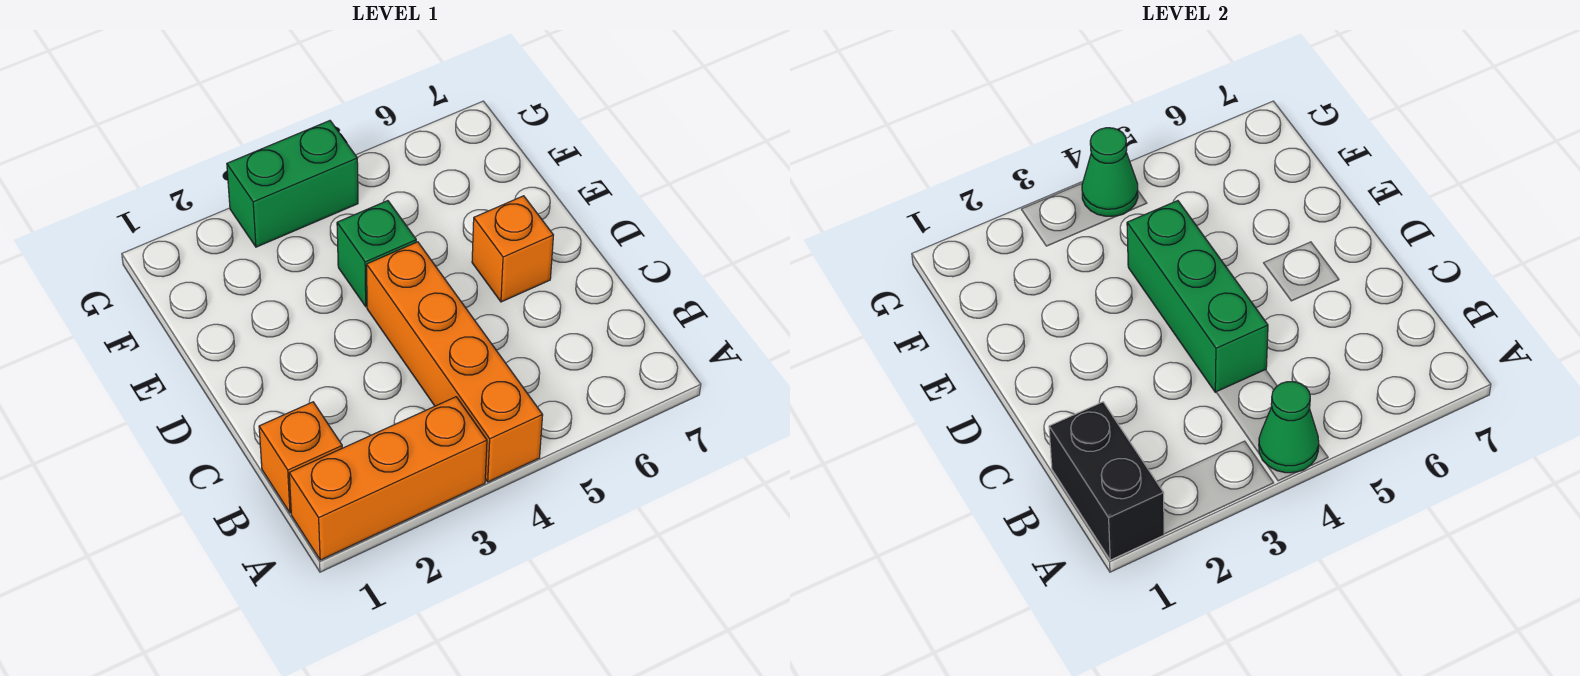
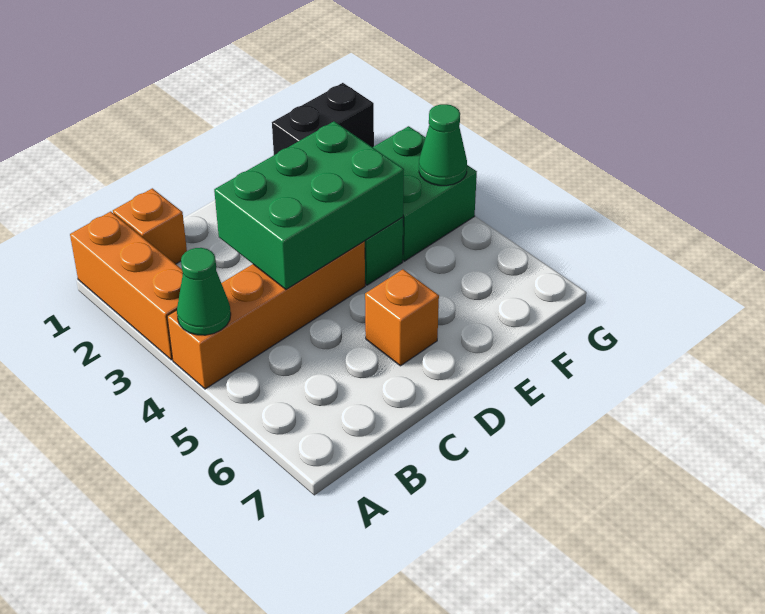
black 1x2 brick [1049,402,1164,560] -> black 1x2 brick moved to [272,83,374,155]
green 1x3 brick [1127,201,1268,392] -> green 2x3 brick [214,121,404,289]
green 1x2 brick [227,121,358,247] -> green 2x2 brick [373,126,477,261]

